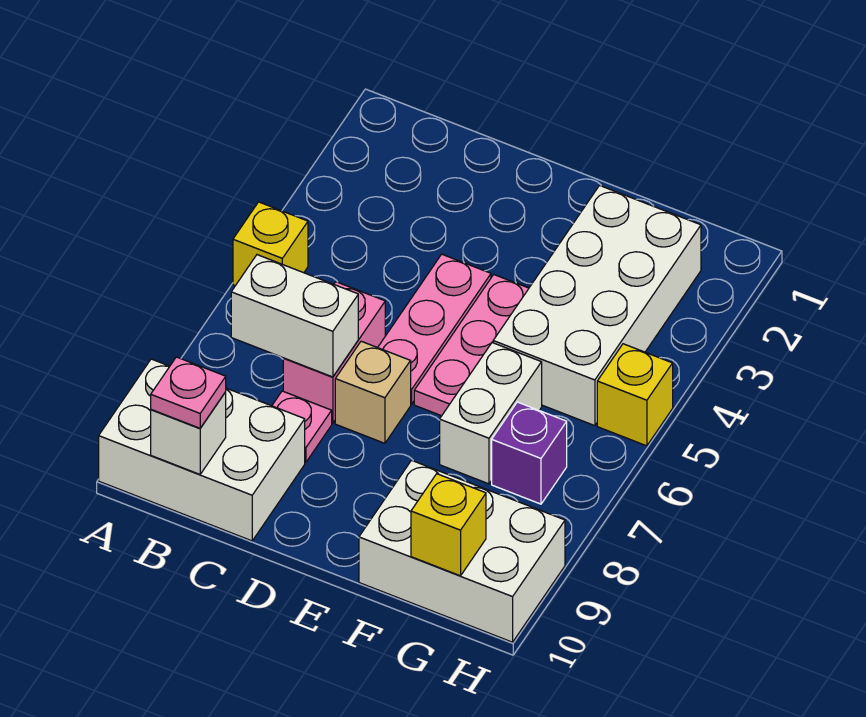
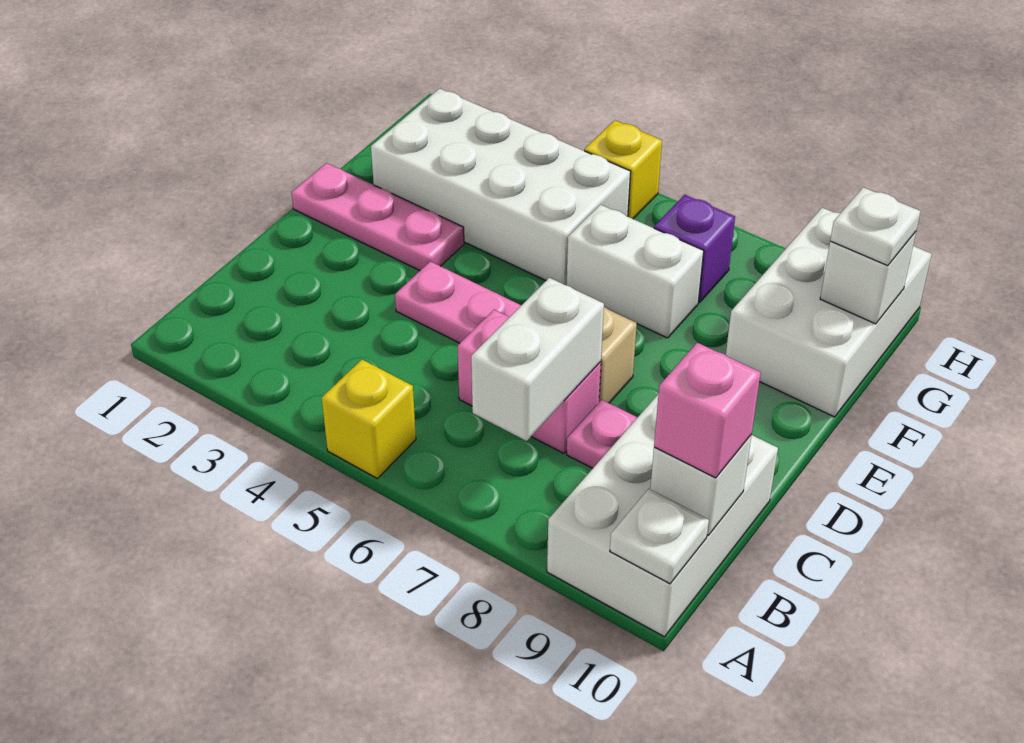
none -> white 1x1 plate [610,489,709,584]
pink 1x1 plate [151,357,226,428] -> pink 1x1 brick [654,343,761,478]
pink 1x3 plate [414,275,529,416] -> pink 1x3 plate moved to [291,163,464,271]
yellow 1x1 brick [411,474,486,576] -> white 1x1 brick [820,232,916,324]
none -> white 1x1 plate [830,187,921,266]

